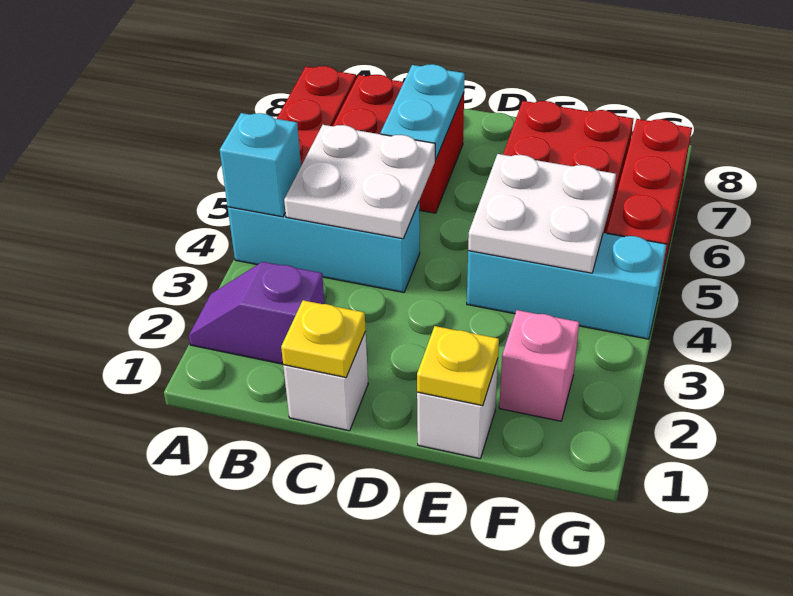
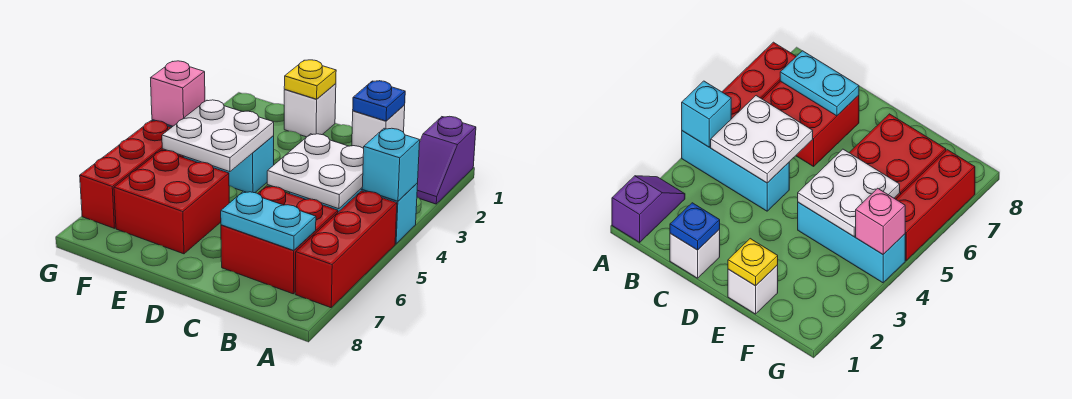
purple 1x2 slope [189,262,325,364] -> purple 1x2 slope turned to [417,116,476,204]
yellow 1x1 plate [281,300,366,377] -> blue 1x1 plate [353,81,405,121]
cyan 1x2 plate [381,64,465,160] -> cyan 1x2 plate turned to [221,191,316,250]
pink 1x1 brick [499,310,579,421] -> pink 1x1 brick moved to [151,61,205,126]

